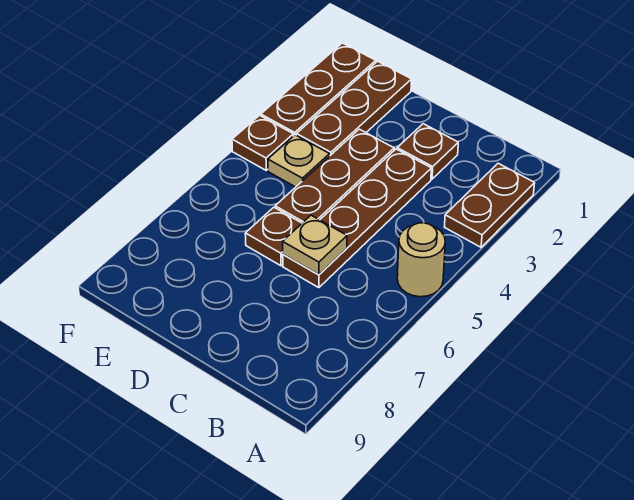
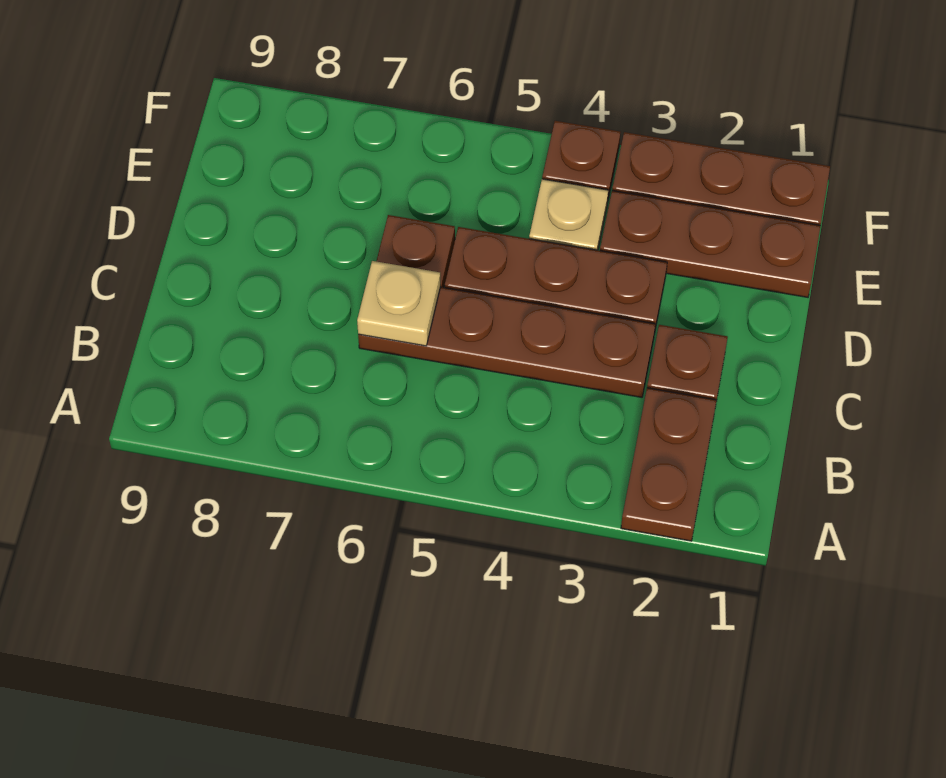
brown 1x2 plate [445,163,535,247] -> brown 1x2 plate turned to [621,388,717,541]
tan 1x1 round brick [397,223,445,297] -> none

